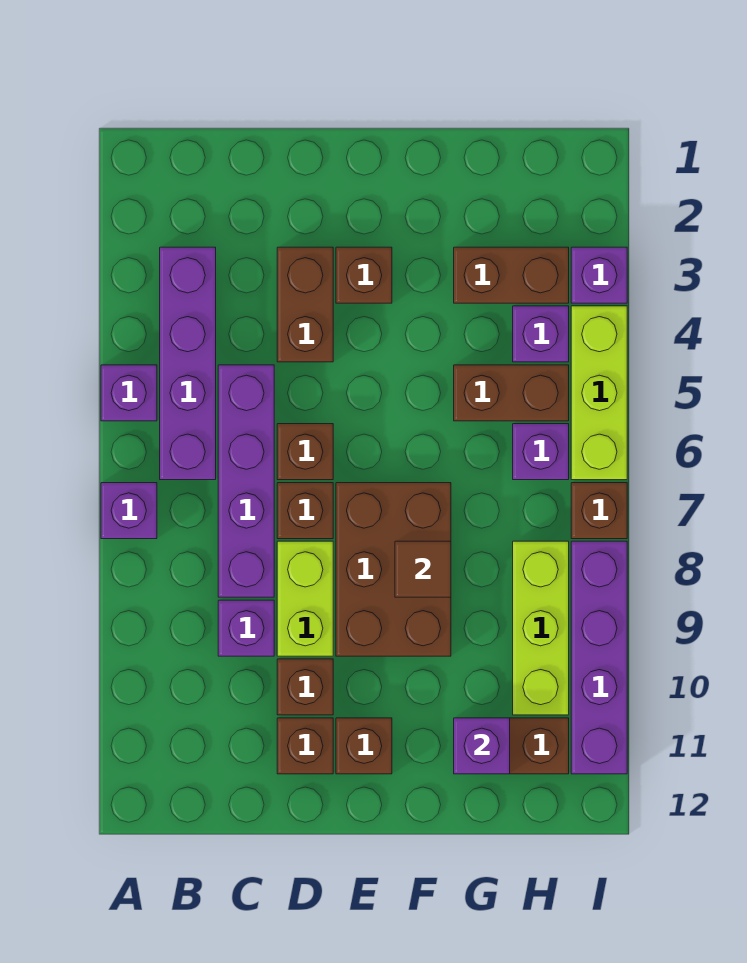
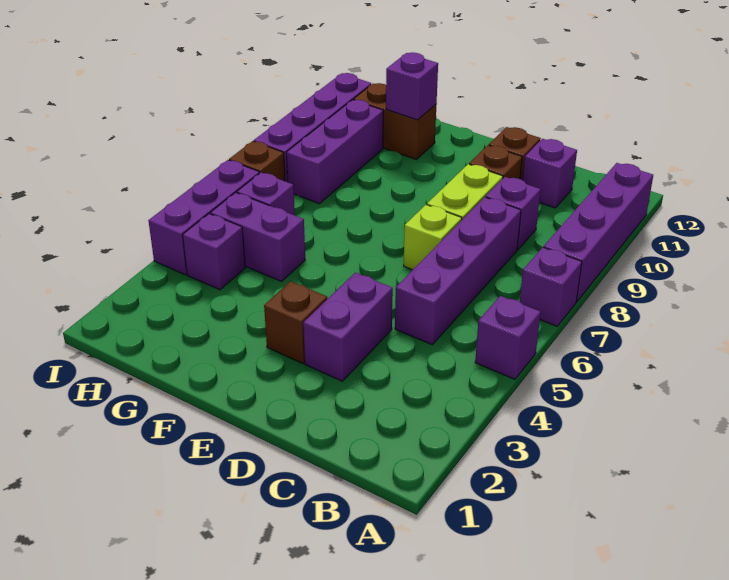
purple 1x4 brick [160,247,216,480] -> purple 1x4 brick moved to [544,163,653,302]
brown 1x2 brick [277,247,333,362] -> purple 1x2 brick [303,273,393,381]
brown 1x1 brick [277,424,333,480] -> none
brown 1x1 brick [277,483,333,539] -> lime 1x1 brick [404,205,462,270]
brown 2x3 brick [336,483,451,656] -> none
brown 1x1 brick [336,718,392,774] -> none
brown 1x1 tile [395,541,451,597] -> none
brown 1x2 brick [454,247,569,303] -> none
brown 1x2 brick [454,365,569,421] -> purple 1x2 brick [210,192,305,281]
lime 1x3 brick [513,541,569,715] -> purple 1x3 brick [286,100,383,204]
purple 1x1 brick [571,247,627,303] -> purple 1x1 brick moved to [523,139,577,208]
lime 1x3 brick [571,306,627,480] -> purple 1x3 brick [148,160,259,275]

